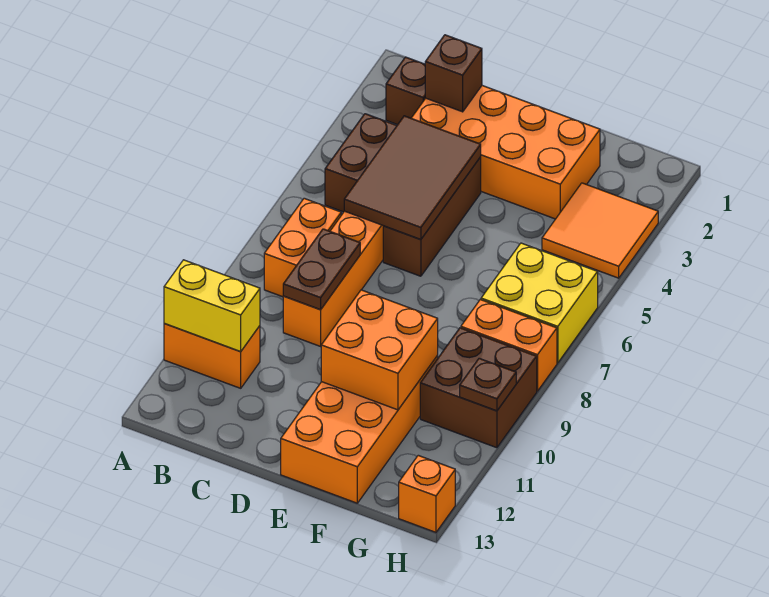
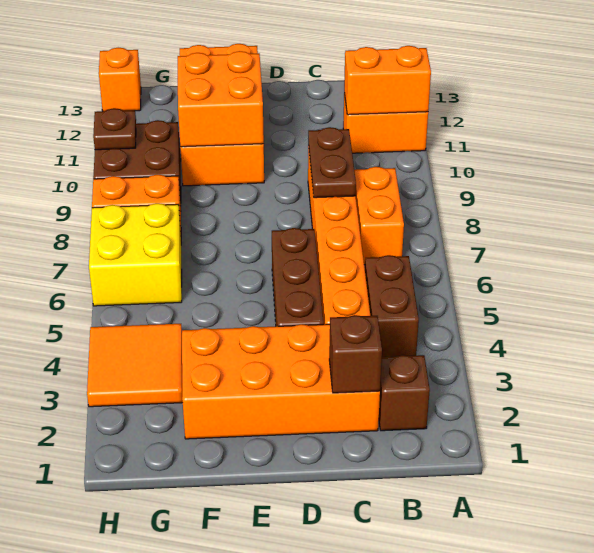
yellow 1x2 brick [164,260,260,352] -> orange 1x2 brick [344,46,431,115]
brown 2x3 tile [344,116,481,240] -> none

